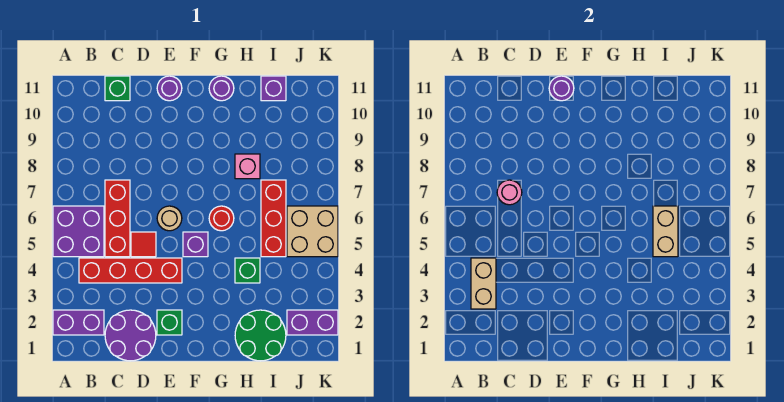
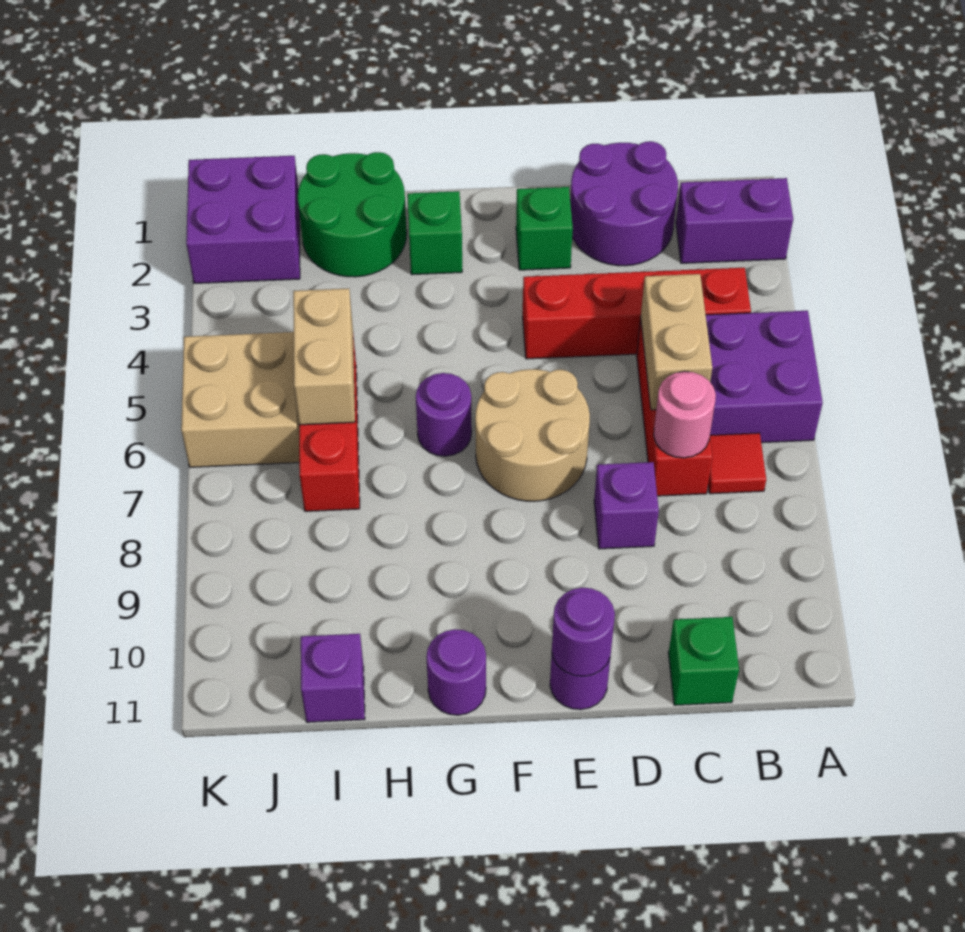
tan 1x2 brick [471,258,496,309] -> tan 1x2 brick moved to [641,274,712,410]
red 1x1 tile [131,232,156,257] -> red 1x1 tile moved to [708,433,766,494]
tan 1x1 round brick [157,206,182,231] -> tan 2x2 round brick [475,369,590,501]
purple 1x1 brick [183,232,208,257] -> purple 1x1 brick moved to [594,462,659,549]
red 1x1 round brick [209,206,234,231] -> purple 1x1 round brick [416,373,472,456]
green 1x1 brick [235,258,260,283] -> green 1x1 brick moved to [407,191,462,275]
pink 1x1 brick [235,154,260,179] -> none
purple 1x2 brick [287,310,338,335] -> purple 2x2 brick [186,156,300,283]

